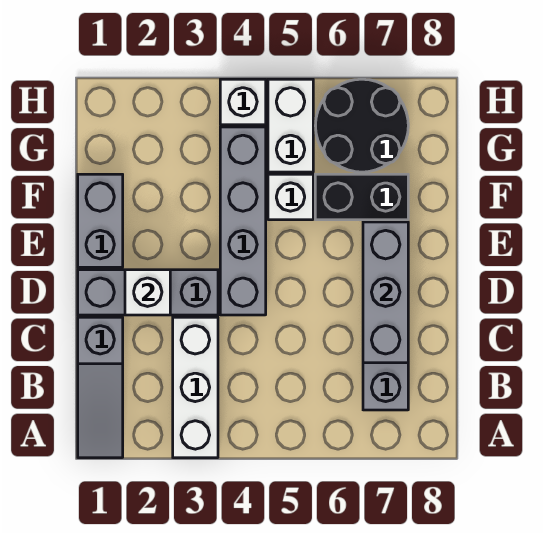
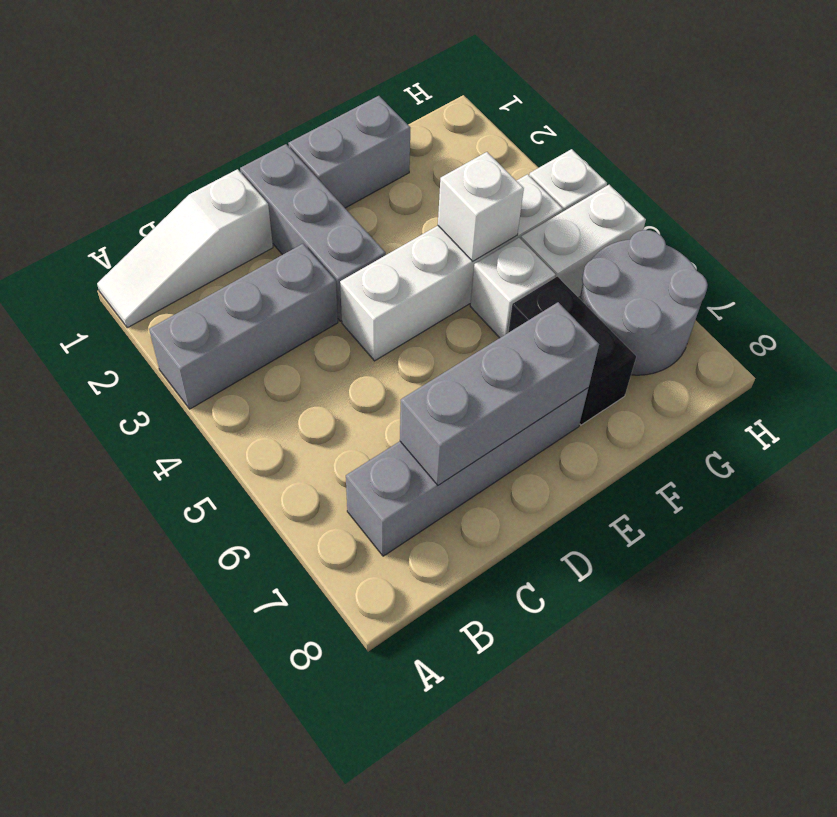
grey 1x3 slope [78,317,123,458] -> white 1x3 slope [97,169,273,328]
white 1x3 brick [173,317,218,458] -> grey 1x3 brick [149,244,338,409]
white 1x1 brick [125,270,170,315] -> white 1x1 brick moved to [438,152,524,261]
grey 1x4 brick [220,127,266,315] -> white 1x4 brick [340,174,563,361]
black 2x2 round brick [315,79,408,172] -> grey 2x2 round brick [580,230,708,375]

